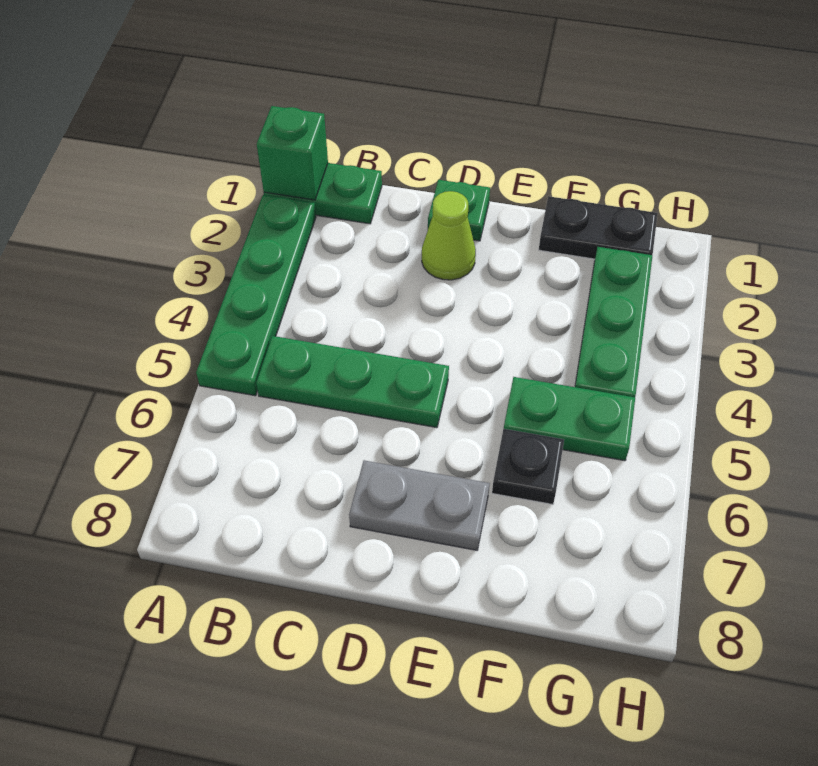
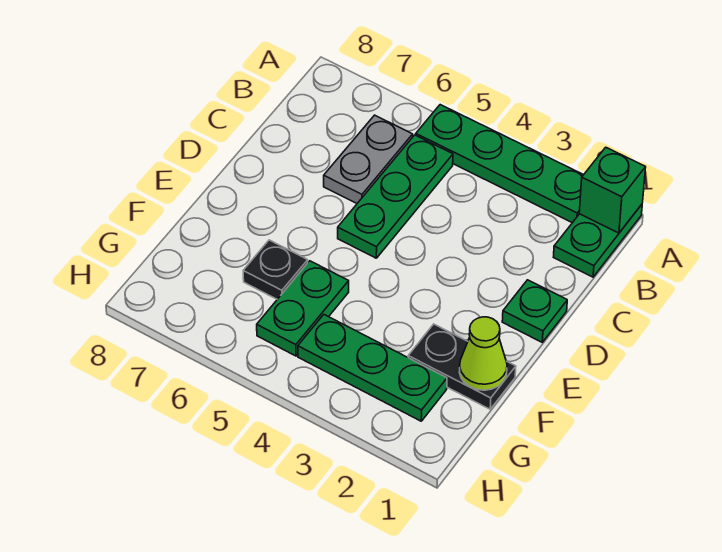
lime 1x1 cone [422,191,476,280] -> lime 1x1 cone moved to [460,317,507,390]
grey 1x2 plate [349,461,490,550] -> grey 1x2 plate moved to [324,115,413,203]
black 1x2 plate [539,196,658,259] -> black 1x2 plate turned to [408,324,516,409]

